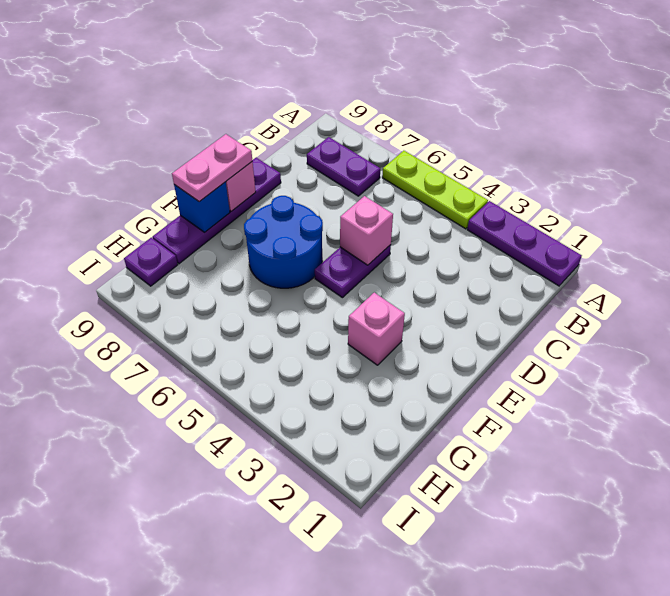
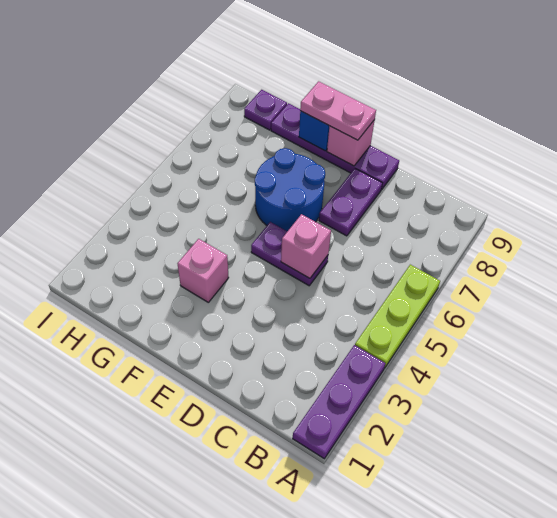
purple 1x2 plate [307,137,380,196] -> purple 1x2 plate moved to [319,169,382,236]

